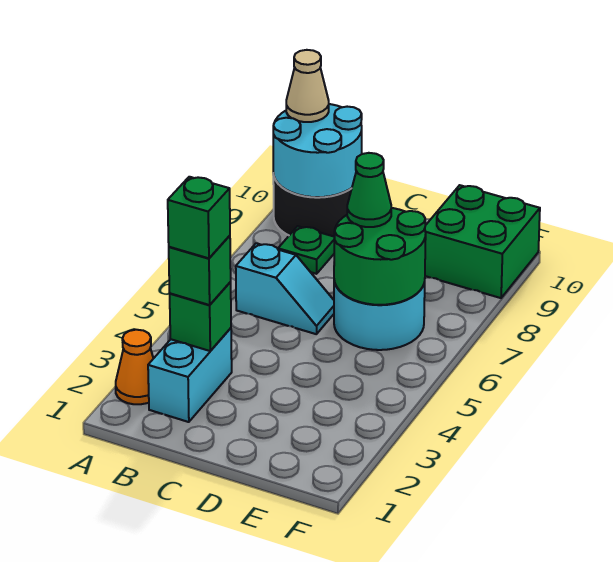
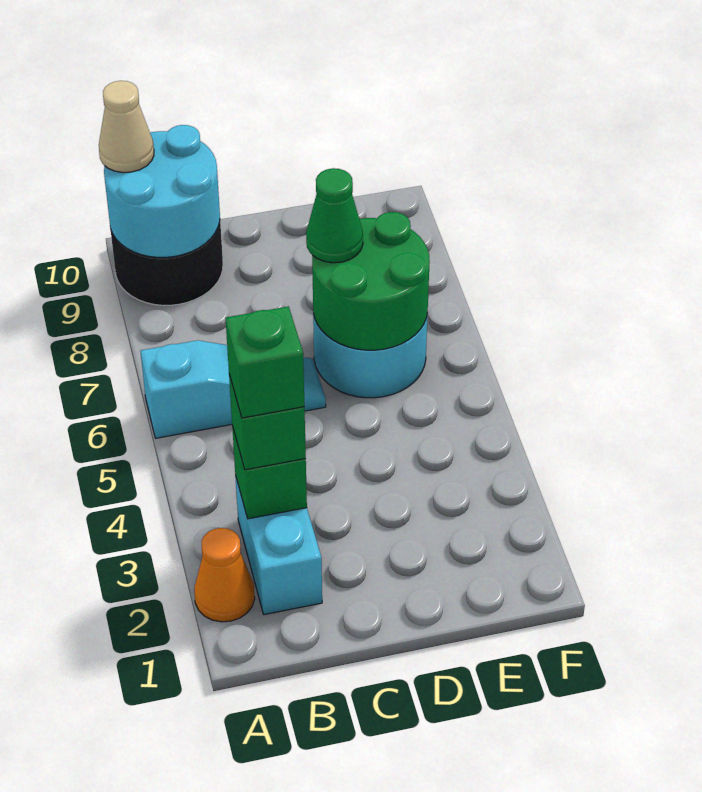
cyan 1x2 slope [236,243,334,334] -> cyan 1x3 slope [141,340,326,438]
green 1x1 plate [278,226,334,274] -> none
green 2x2 brick [425,185,540,298] -> none

